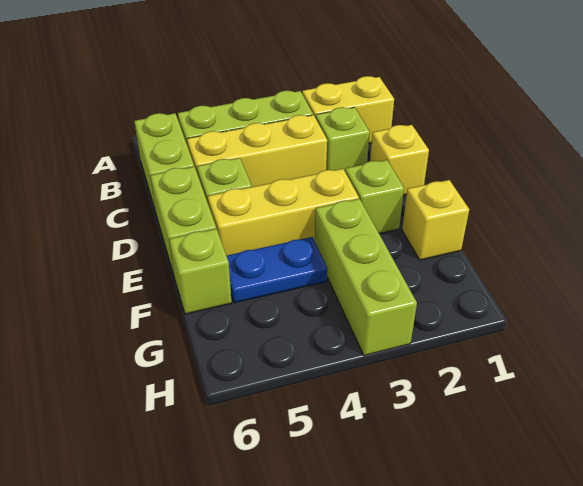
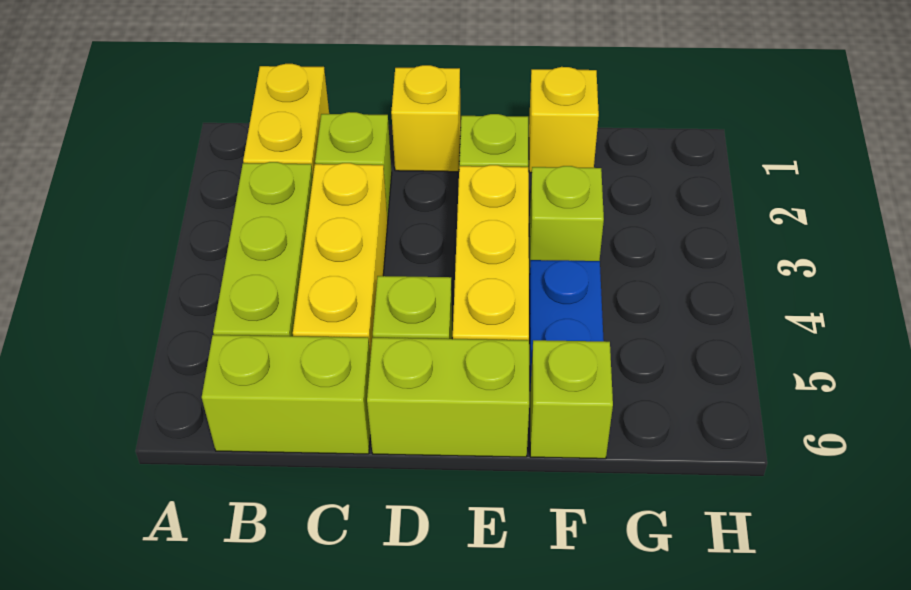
lime 1x3 brick [315,199,417,356] -> lime 1x1 brick [529,166,604,261]

